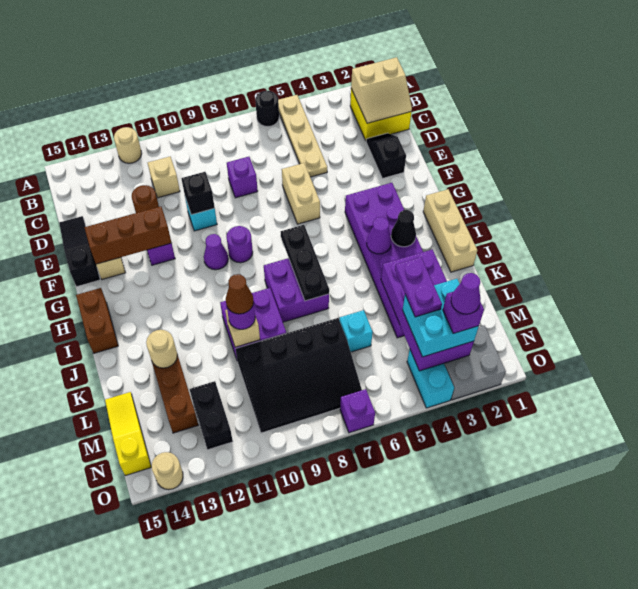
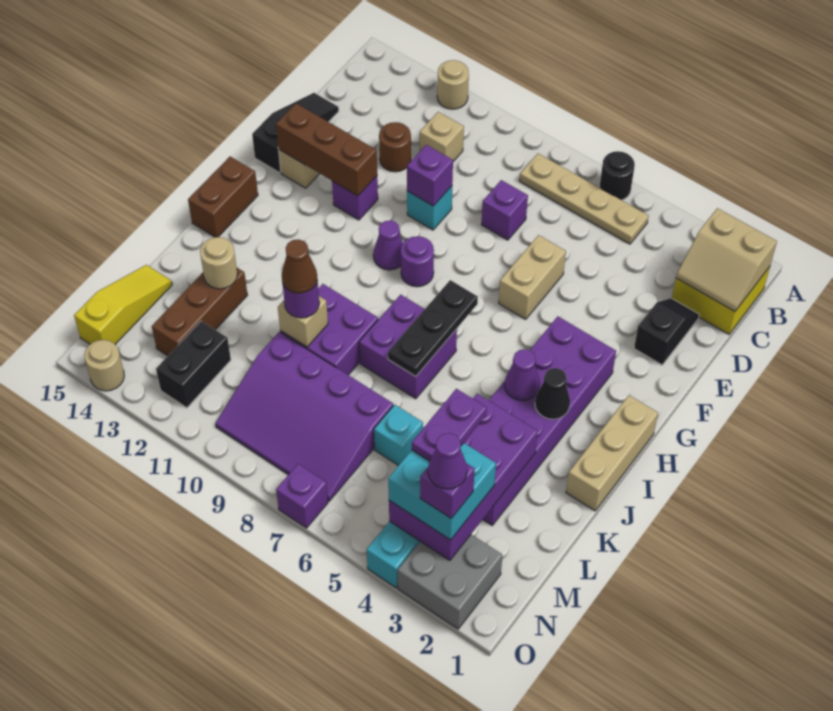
tan 1x4 plate [278,95,327,177] -> tan 1x4 plate turned to [520,154,649,244]
black 1x1 brick [181,172,215,215] -> purple 1x1 brick [407,145,453,206]
black 3x4 slope [236,318,362,433] -> purple 3x4 slope [215,332,393,501]

